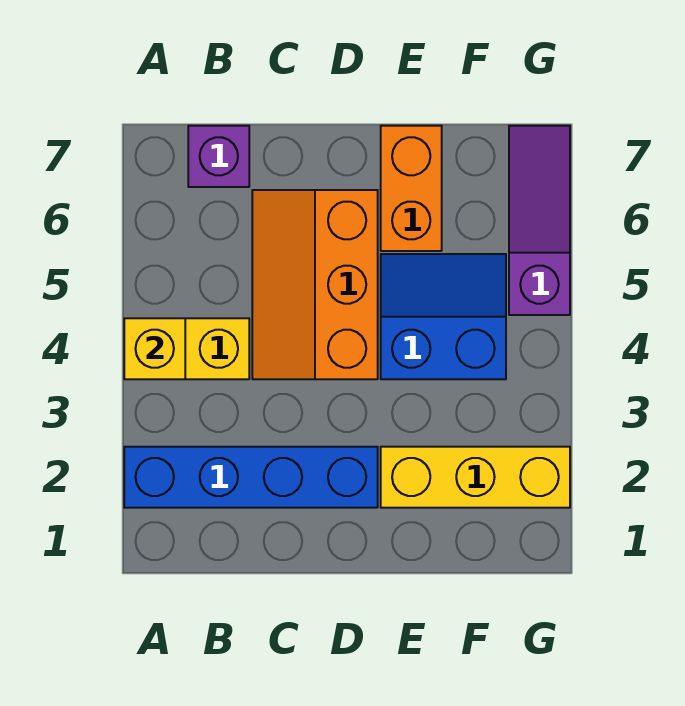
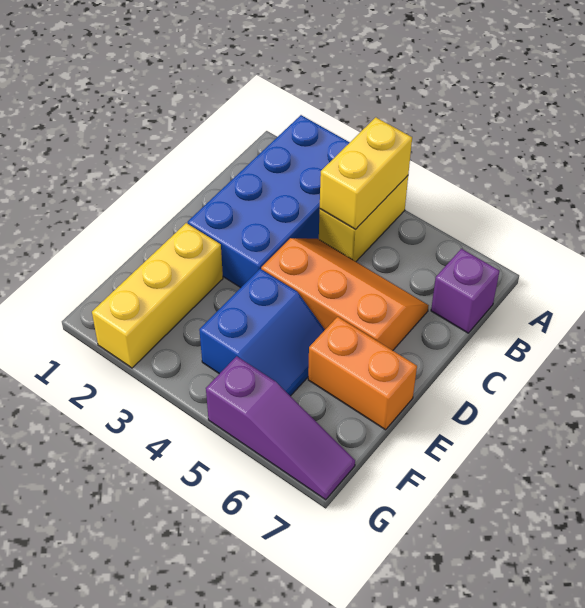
blue 1x4 brick [124,447,378,508] -> blue 2x4 brick [188,115,350,288]
yellow 1x1 brick [124,318,185,379] -> yellow 1x2 brick [320,117,412,230]

